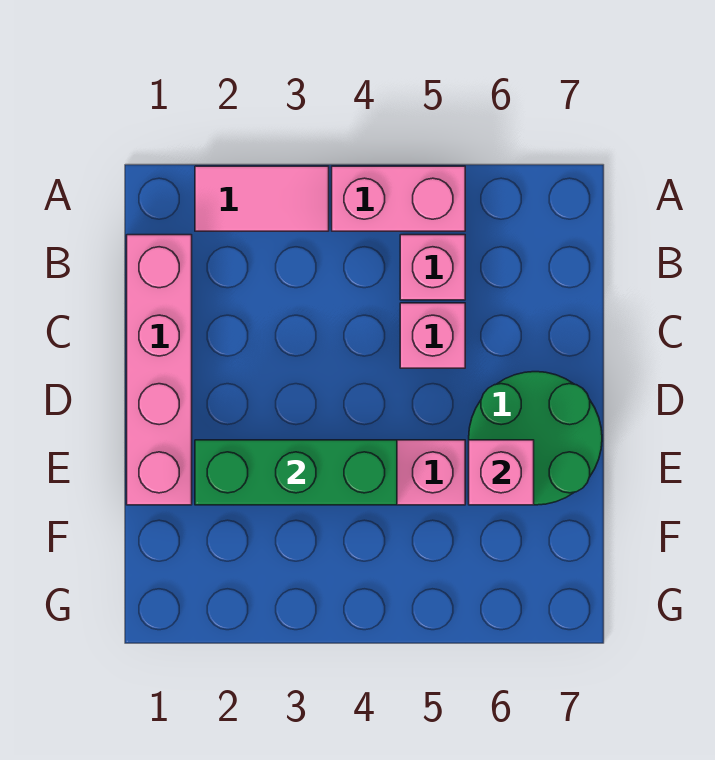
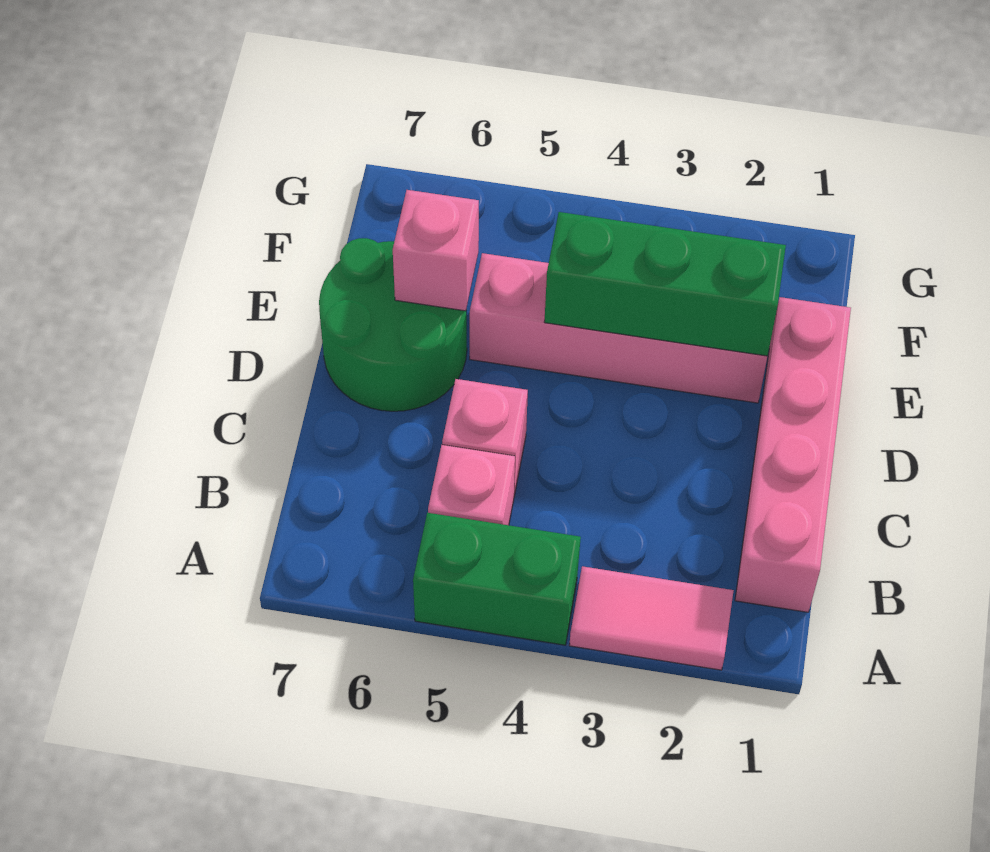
pink 1x2 brick [332,166,465,231] -> green 1x2 brick [413,513,581,645]

